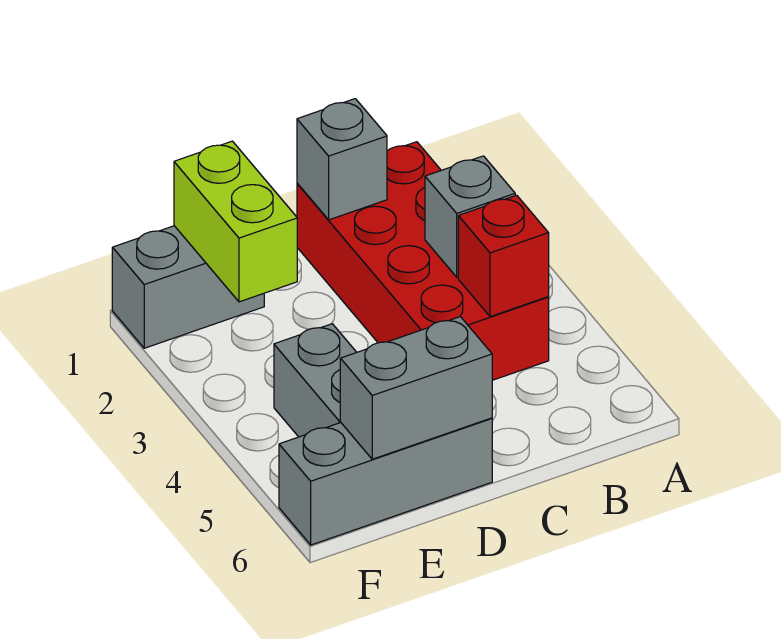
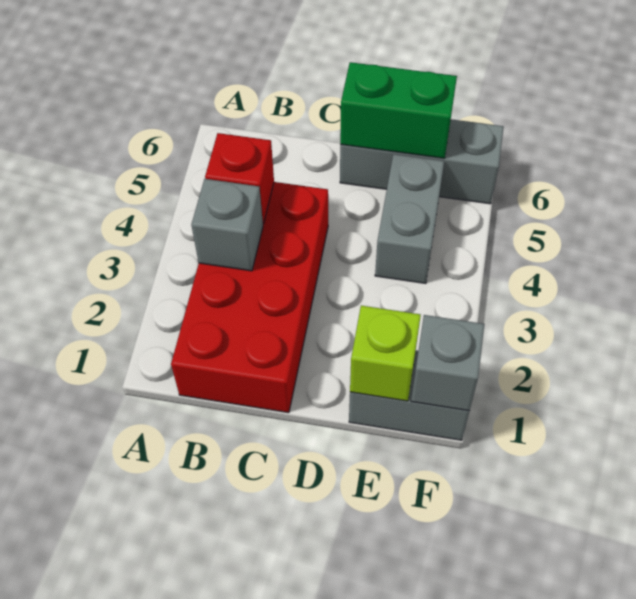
grey 1x1 brick [297,99,387,220] -> grey 1x1 brick moved to [411,315,484,411]
grey 1x2 brick [340,317,492,459] -> green 1x2 brick [340,62,457,158]
lime 1x2 brick [174,141,297,302] -> lime 1x1 brick [350,306,421,401]

